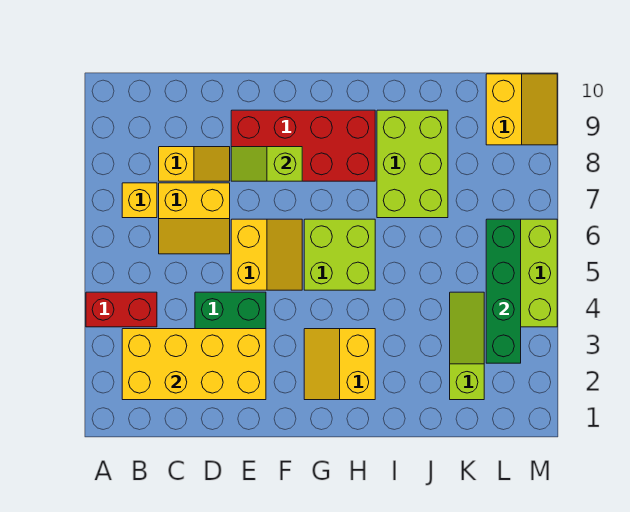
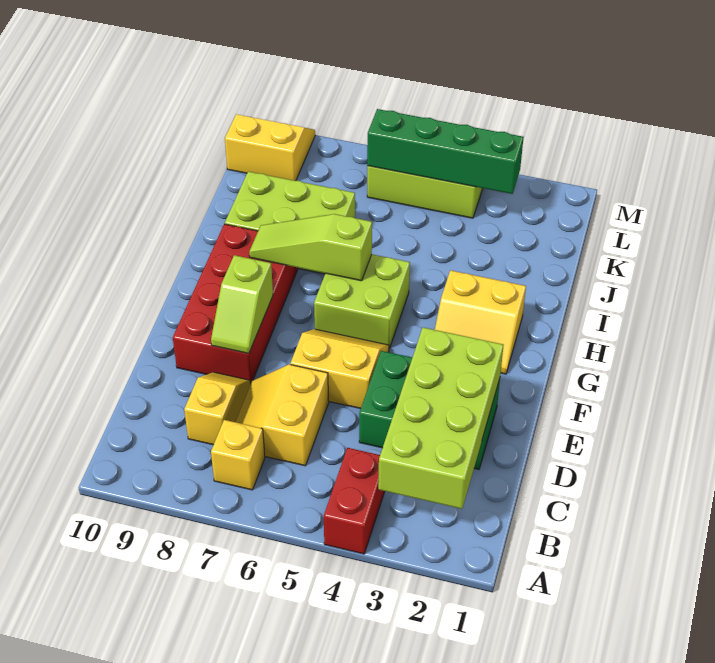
yellow 2x4 brick [122,329,266,400] -> lime 2x4 brick [378,327,503,509]
yellow 2x2 slope [159,183,230,254] -> yellow 2x2 slope turned to [236,364,329,466]
lime 1x3 slope [450,292,484,400] -> lime 1x3 slope moved to [249,214,372,281]

